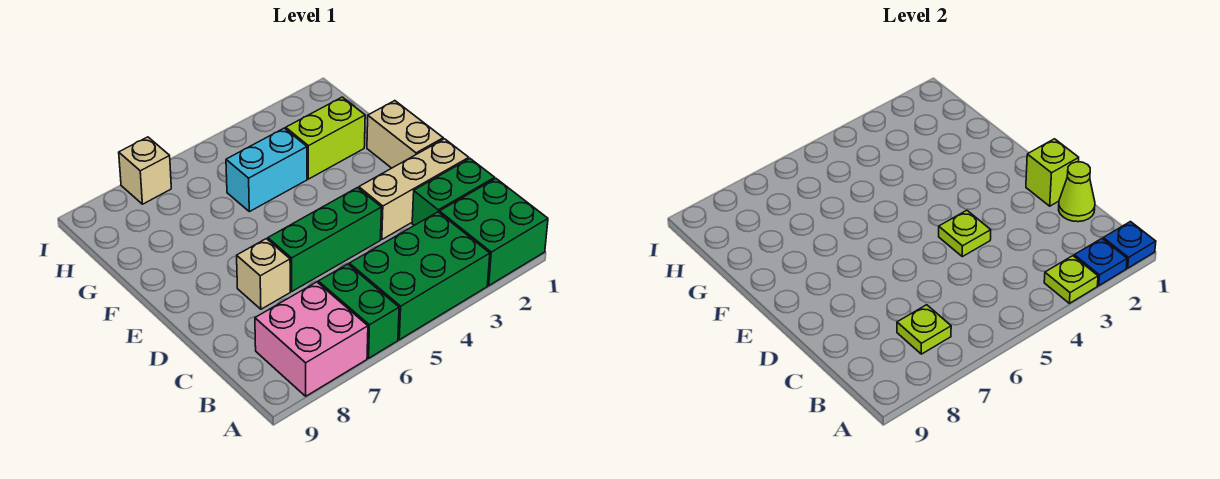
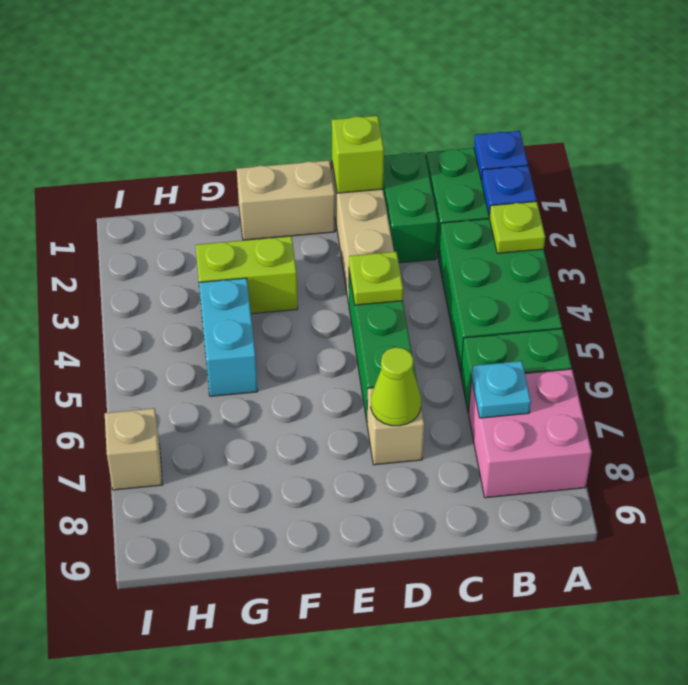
lime 1x1 plate [897,305,951,354] -> cyan 1x1 plate [472,361,531,418]
lime 1x1 cone [1059,162,1095,222] -> lime 1x1 cone moved to [371,347,421,426]
lime 1x2 brick [286,97,365,179] -> lime 1x2 brick turned to [196,236,298,314]

